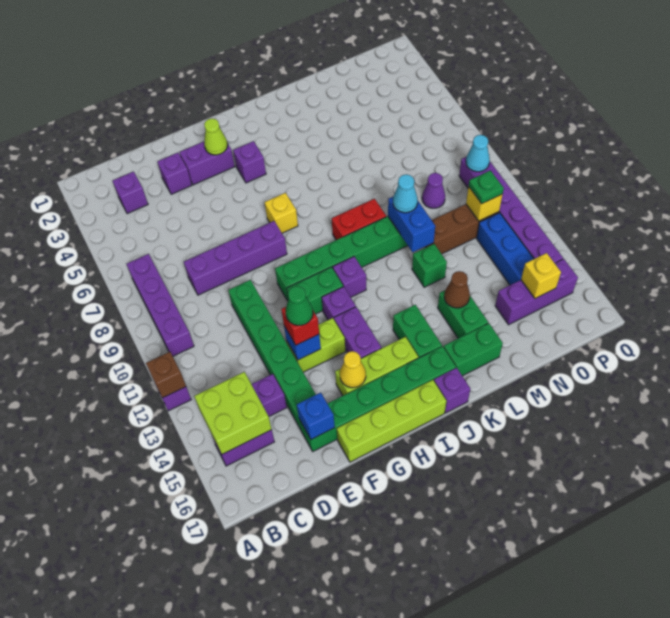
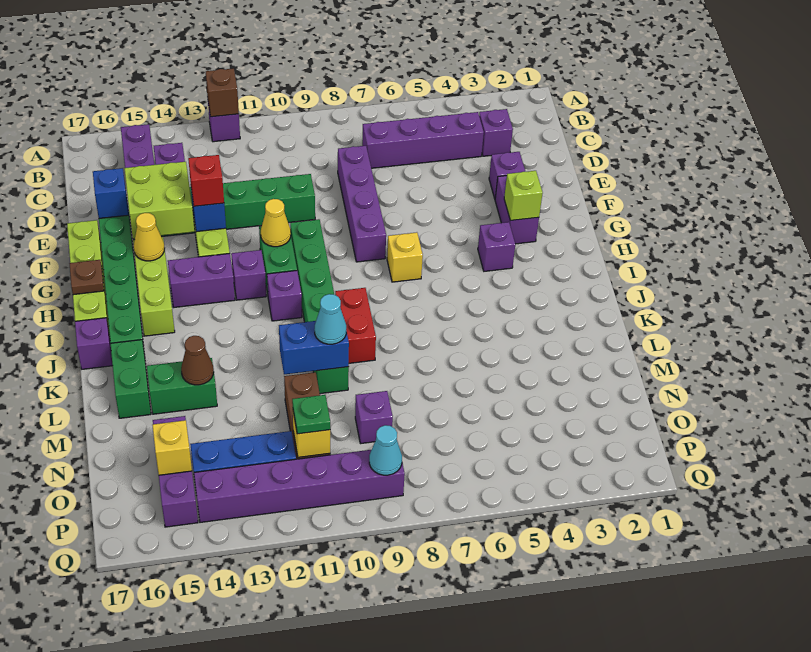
purple 1x4 brick [127,254,194,356] -> purple 1x4 brick moved to [362,112,484,168]
lime 2x2 brick [194,372,272,454] -> lime 2x2 brick moved to [125,162,195,239]
green 1x1 cone [286,286,313,325] -> none
lime 1x1 cone [204,118,228,155] -> lime 1x1 brick [504,171,543,221]
none -> yellow 1x1 cone [261,199,291,247]
none -> brown 1x1 plate [69,260,104,295]
green 1x2 brick [393,305,442,358] -> none
green 1x1 brick [412,244,447,287] -> none
purple 1x1 cone [422,173,445,208] -> purple 1x1 brick [355,391,393,444]

